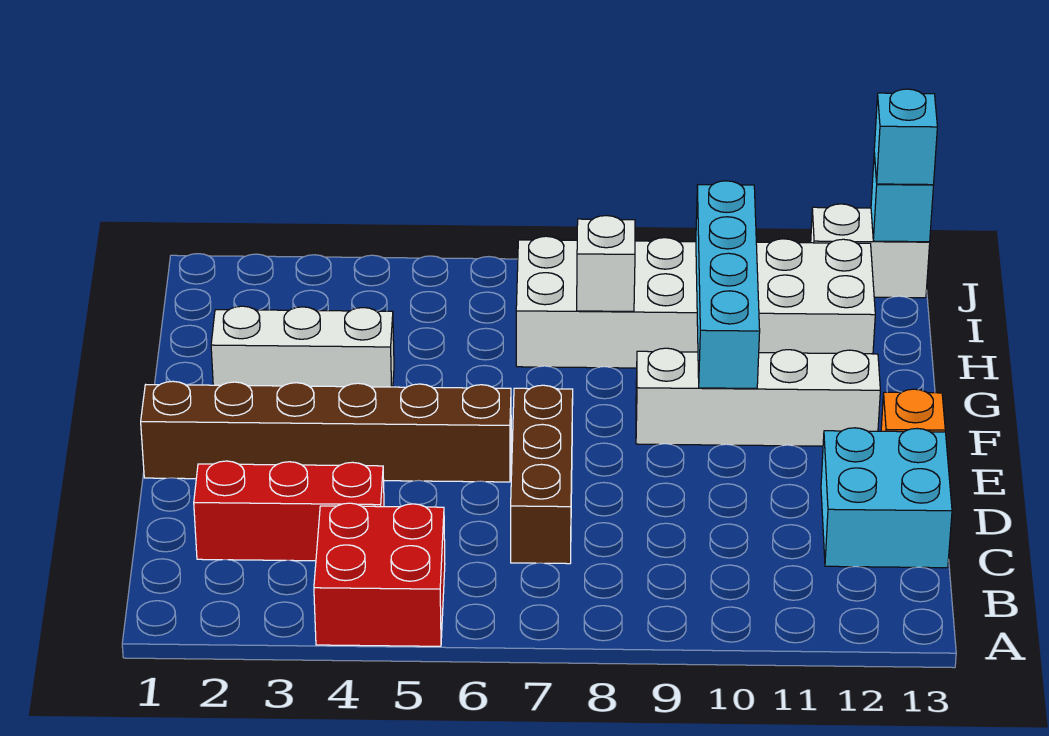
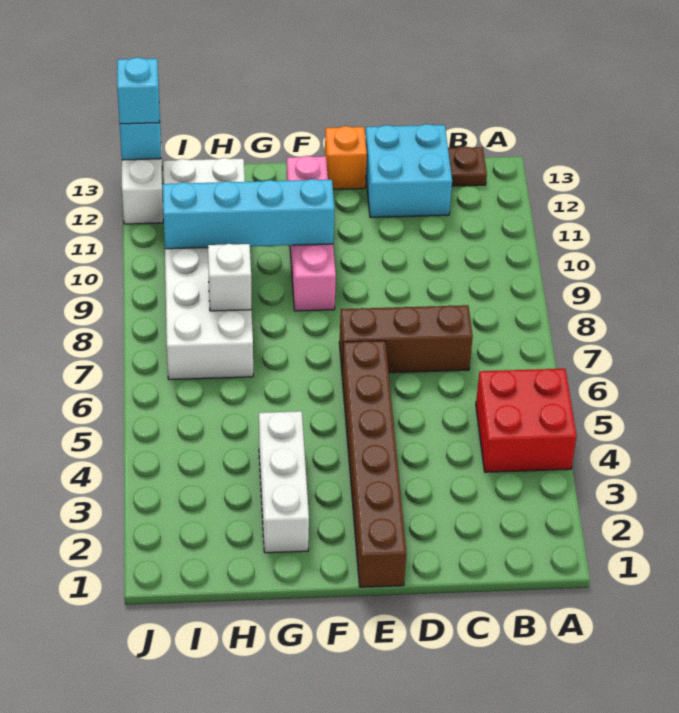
none -> brown 1x1 plate [448,147,487,186]
red 1x3 brick [194,461,384,561] -> none
white 1x4 brick [636,348,880,446] -> pink 1x4 brick [287,156,336,311]

